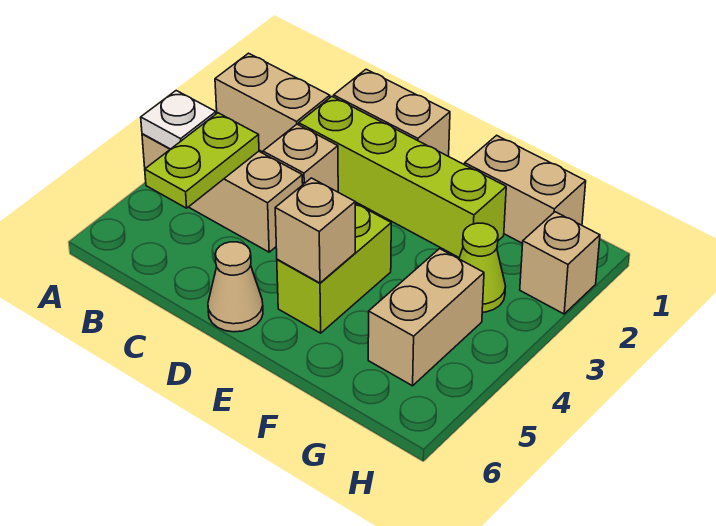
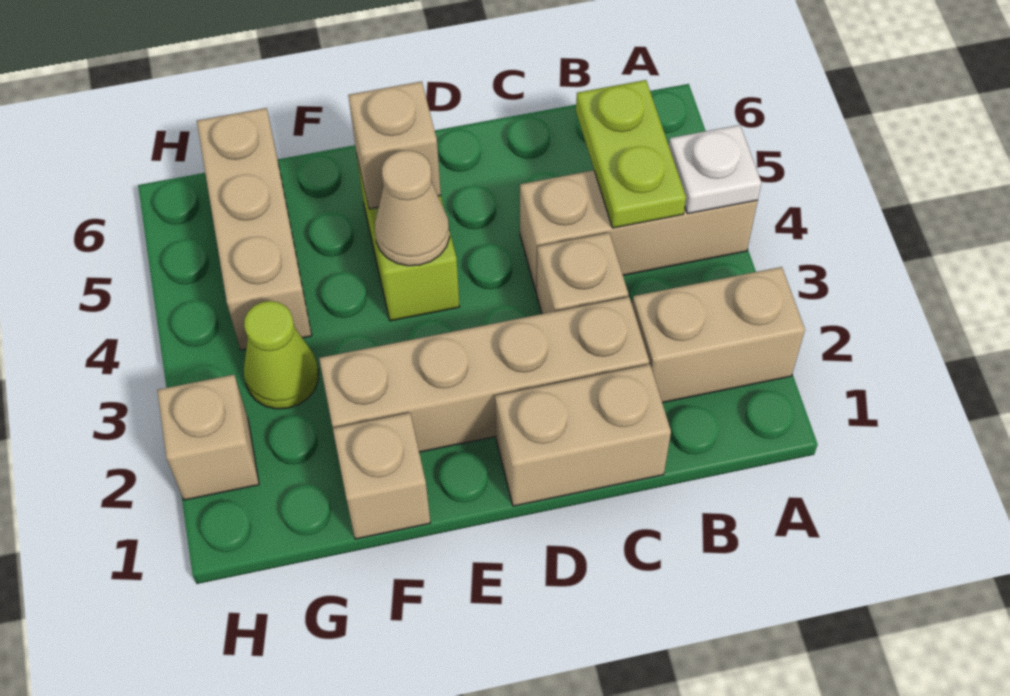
lime 1x4 brick [299,97,506,257] -> tan 1x4 brick [319,297,649,452]
tan 1x1 cone [208,242,263,332] -> tan 1x1 cone moved to [375,150,450,266]
tan 1x2 brick [465,135,586,244] -> tan 1x1 brick [333,413,430,539]
tan 1x2 brick [368,249,484,386] -> tan 1x3 brick [197,108,312,350]

